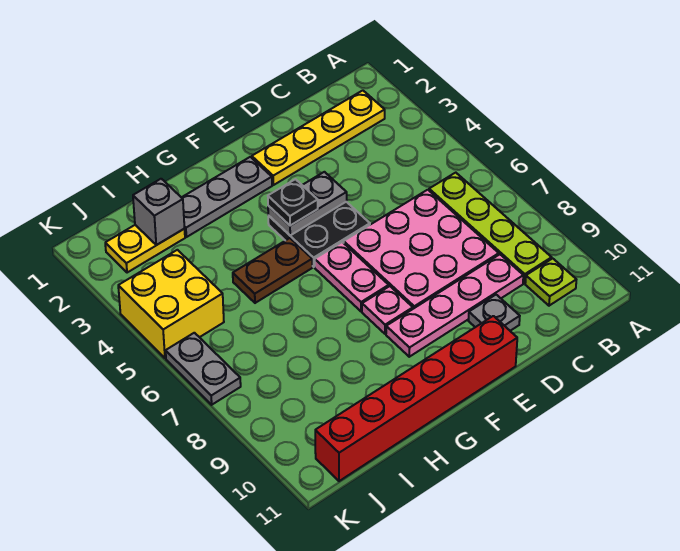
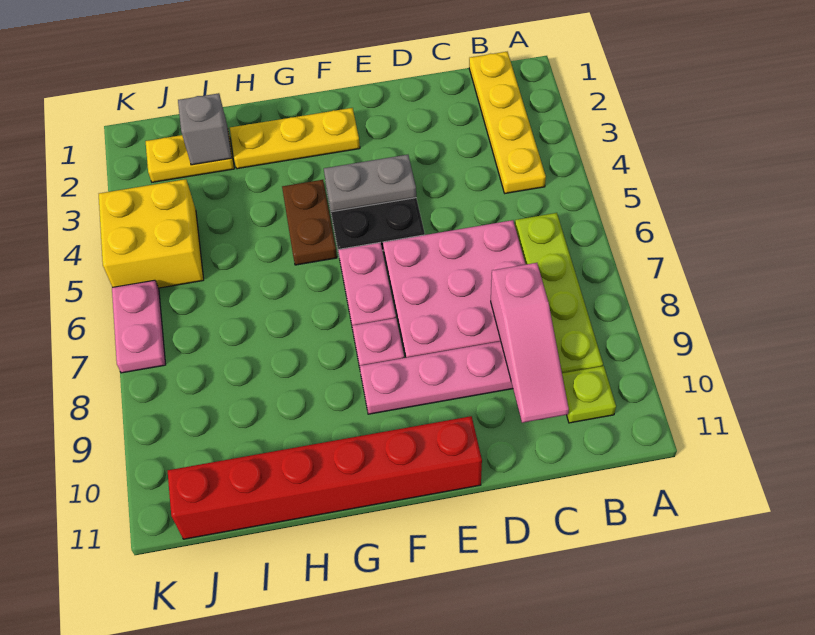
yellow 1x4 plate [252,90,385,185] -> yellow 1x4 plate turned to [469,52,546,193]
none -> pink 1x3 slope [491,263,569,423]
grey 1x1 plate [468,295,520,331] -> none
grey 1x3 plate [181,157,272,237] -> yellow 1x3 plate [230,108,360,169]
black 1x1 plate [268,179,318,226] -> none
brown 1x2 plate [233,238,312,303] -> brown 1x2 plate turned to [282,180,337,265]
grey 1x2 plate [166,333,241,405] -> pink 1x2 plate [112,280,166,373]

